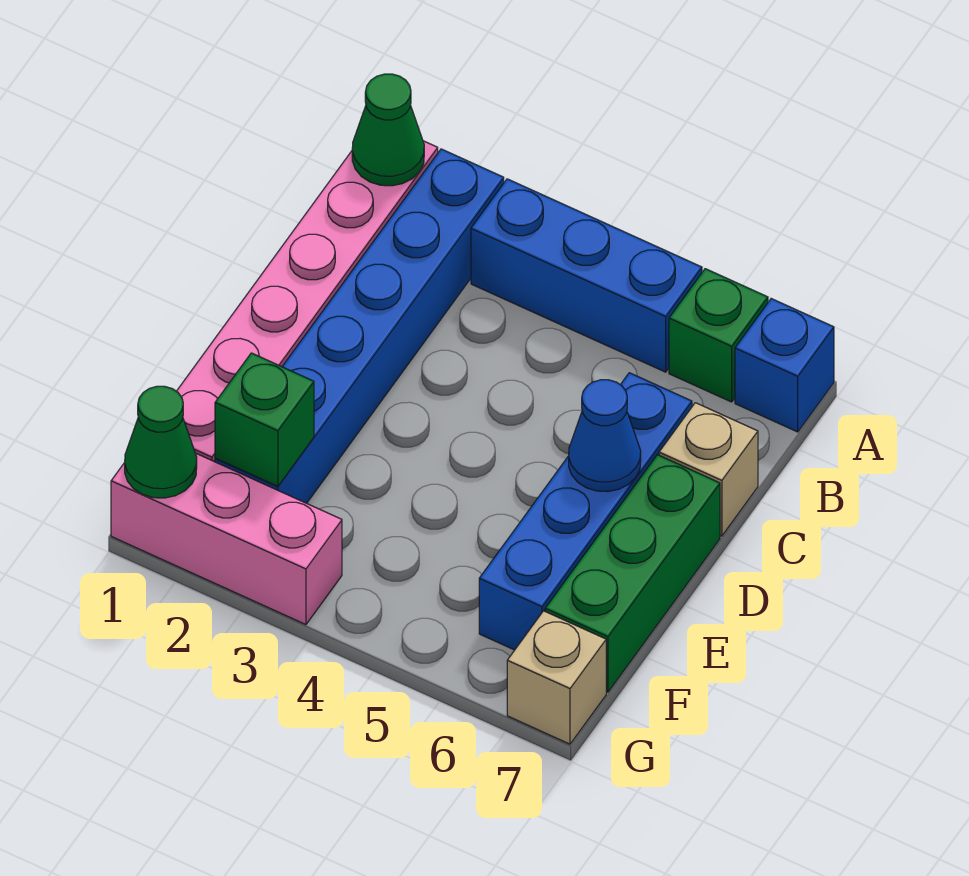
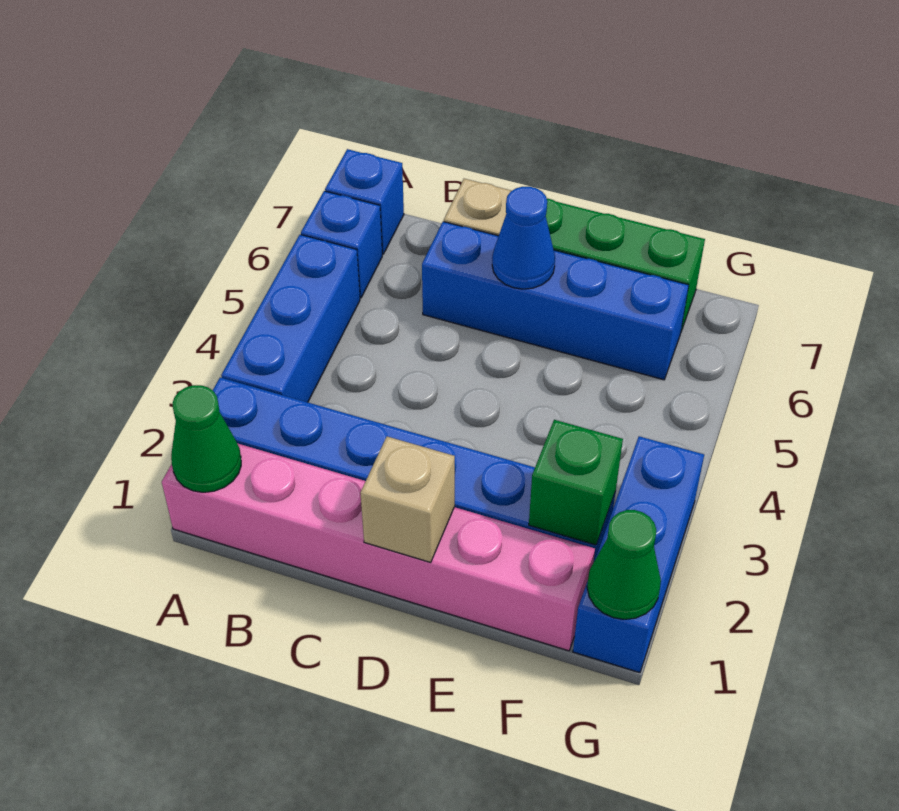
green 1x1 brick [669,269,768,402] -> blue 1x1 brick [301,191,382,298]
pink 1x3 brick [111,453,342,625] -> blue 1x3 brick [573,436,704,673]
tan 1x1 brick [507,611,606,744] -> tan 1x1 brick moved to [360,437,455,562]

